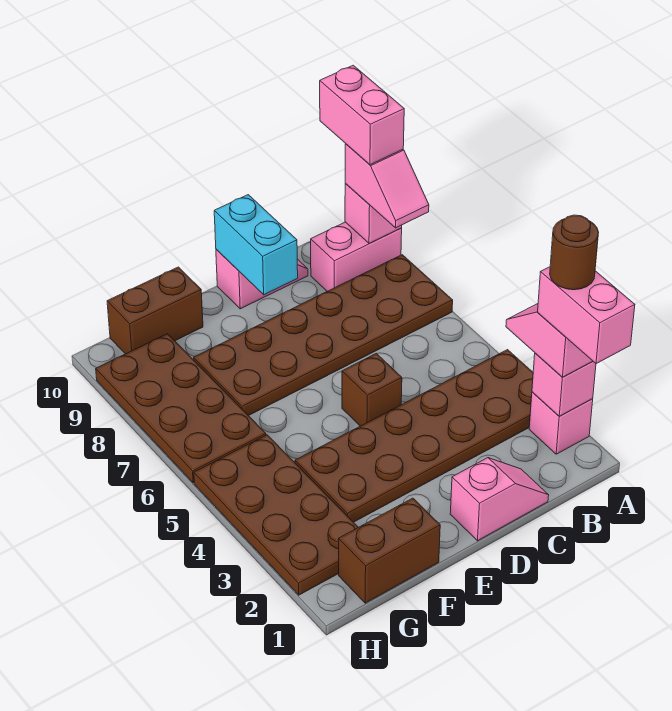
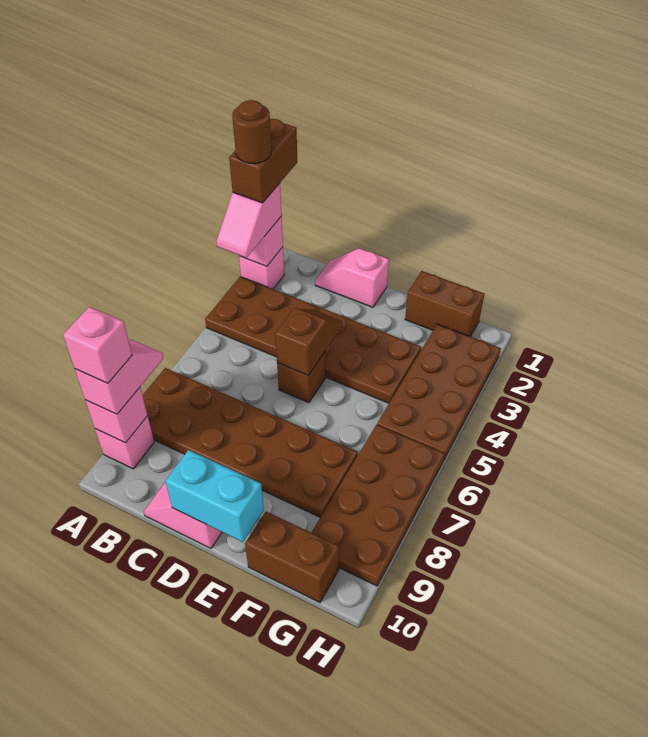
pink 1x2 brick [538,267,635,364] -> brown 1x2 brick [229,119,297,203]
pink 1x2 brick [311,222,402,291] -> pink 1x1 brick [95,416,154,469]
pink 1x2 brick [320,65,404,165] -> pink 1x1 brick [63,307,132,383]
none -> brown 1x2 slope [275,308,342,375]
cyan 1x2 brick [214,195,298,295] -> cyan 1x2 brick turned to [165,450,264,542]

